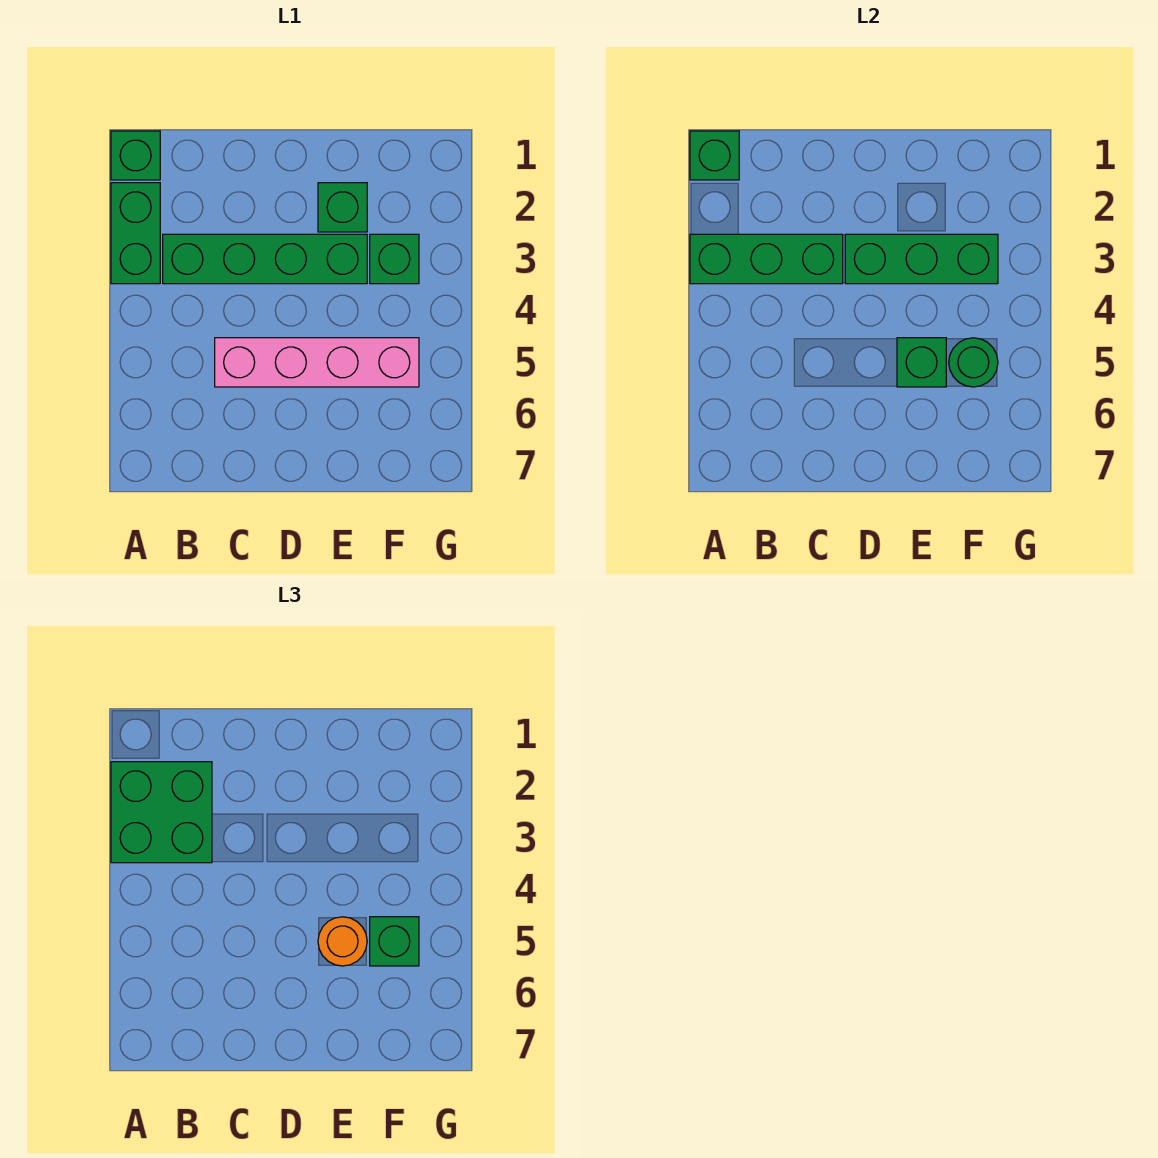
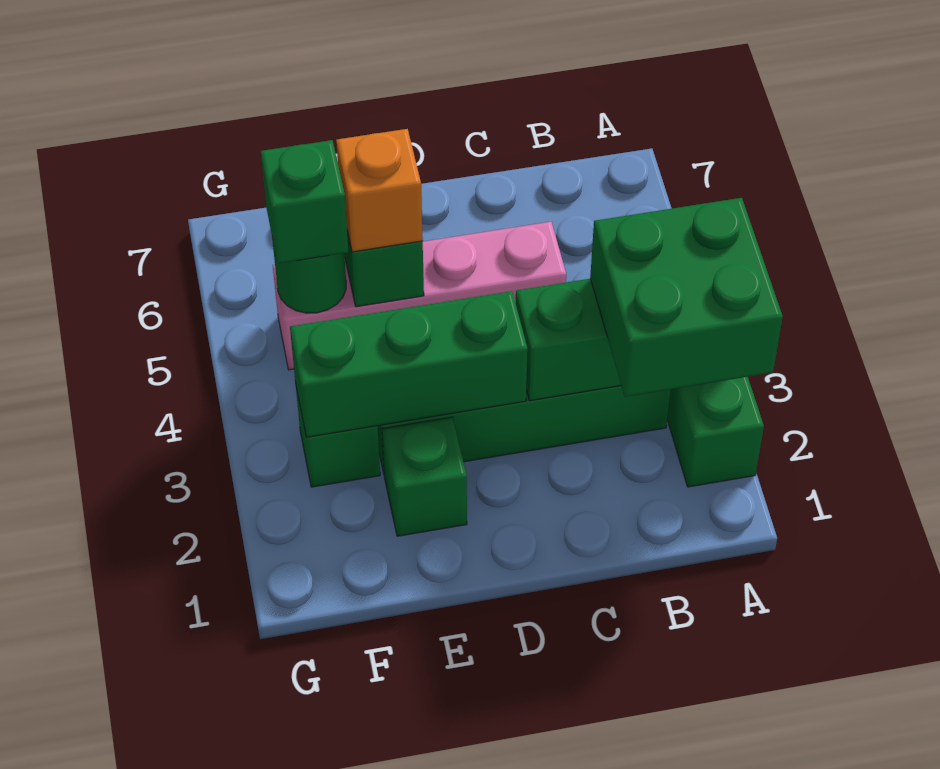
green 1x1 brick [111,131,160,180] -> none
green 1x1 brick [690,131,739,180] -> none
orange 1x1 round brick [318,917,367,966] -> orange 1x1 brick [336,129,423,252]

